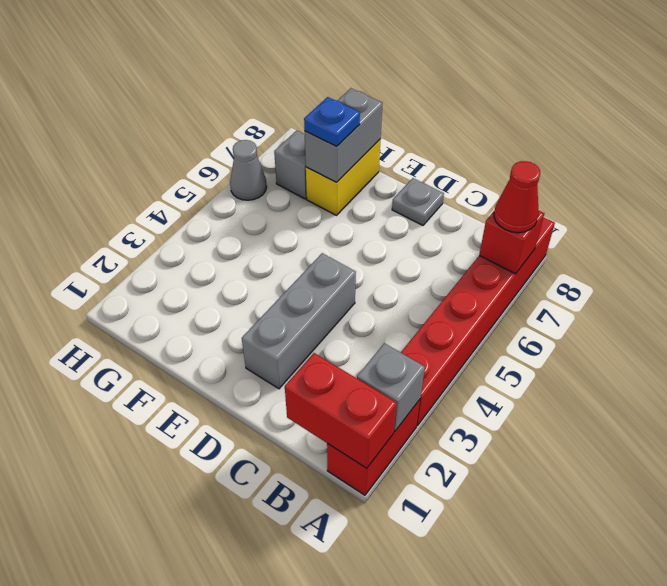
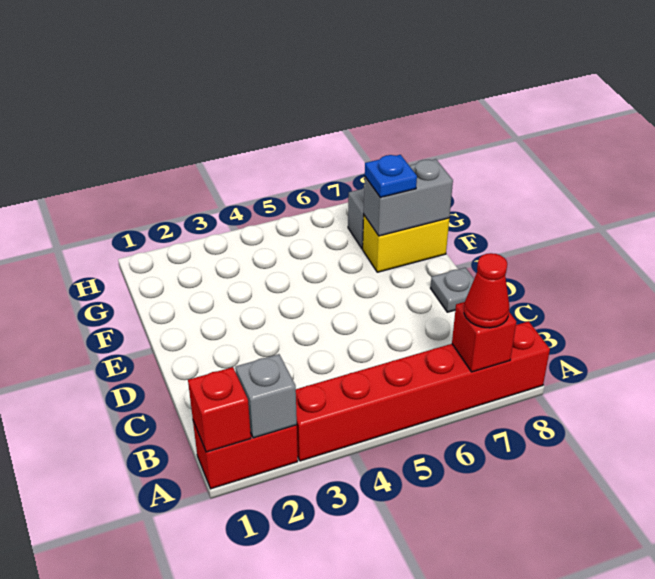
red 1x2 brick [285,353,397,468] -> red 1x1 brick [188,367,251,452]
grey 1x3 brick [242,253,356,389] -> none
grey 1x1 cone [230,140,267,200] -> none

